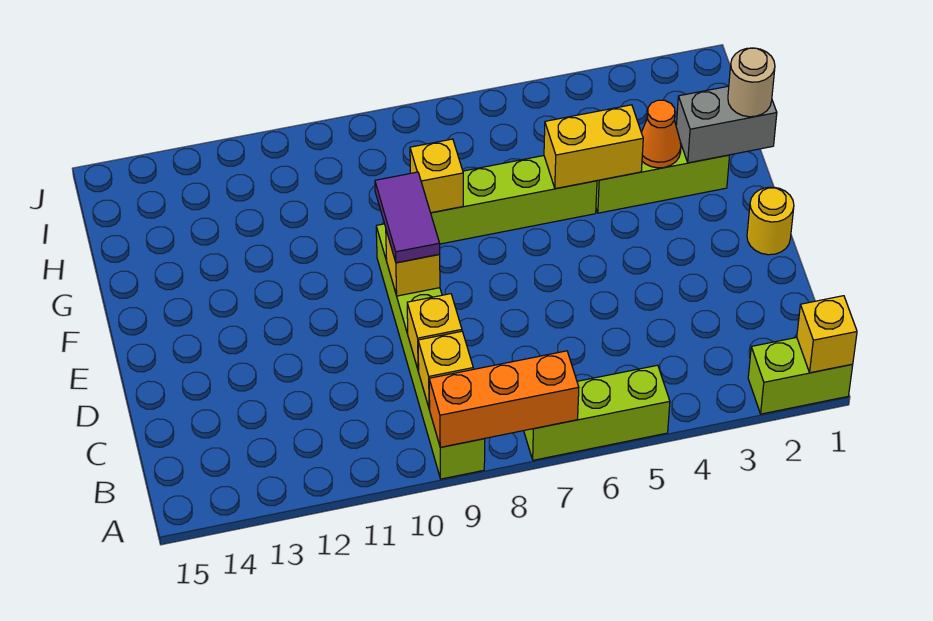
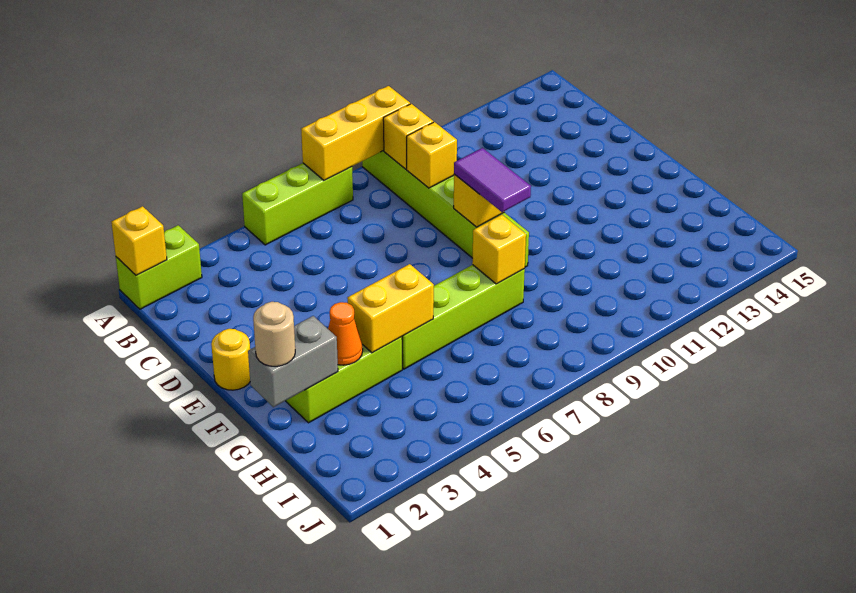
orange 1x3 brick [429,351,579,447] -> yellow 1x3 brick [301,86,410,180]

